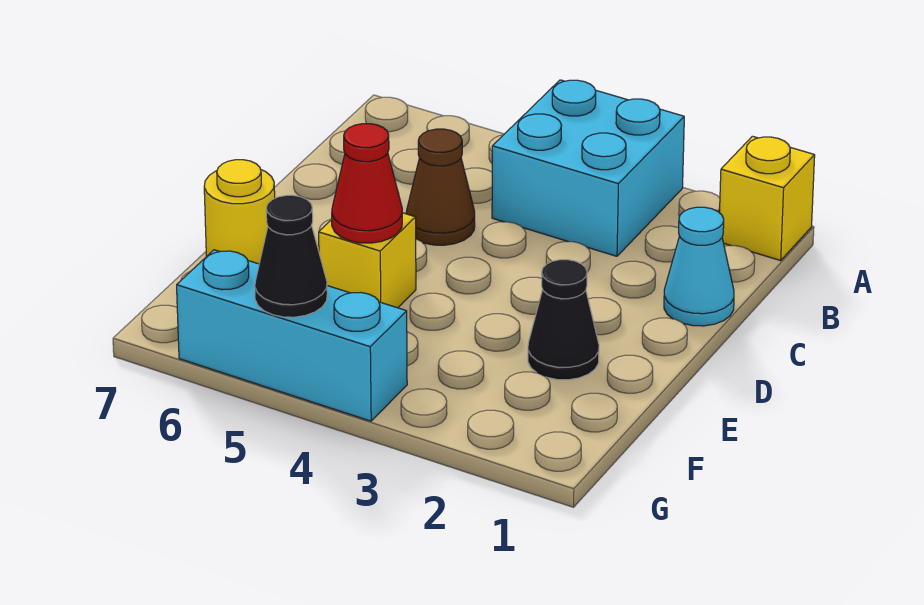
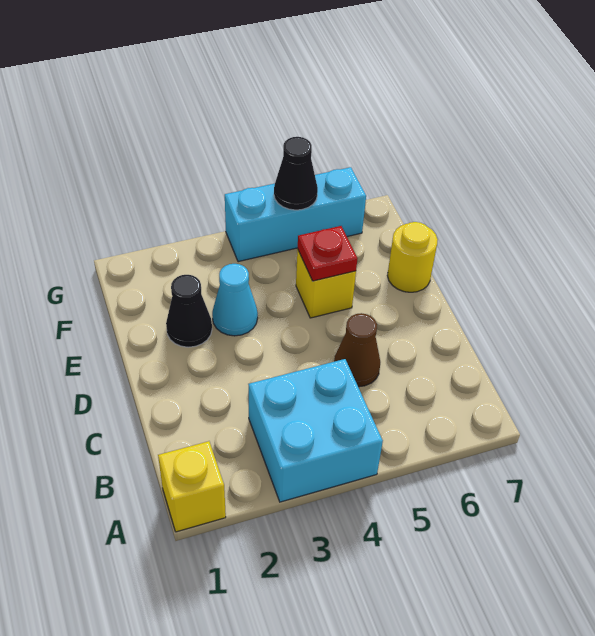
cyan 1x1 cone [664,207,734,326] -> cyan 1x1 cone moved to [212,264,258,336]
red 1x1 cone [332,124,402,243] -> red 1x1 plate [298,226,358,281]

